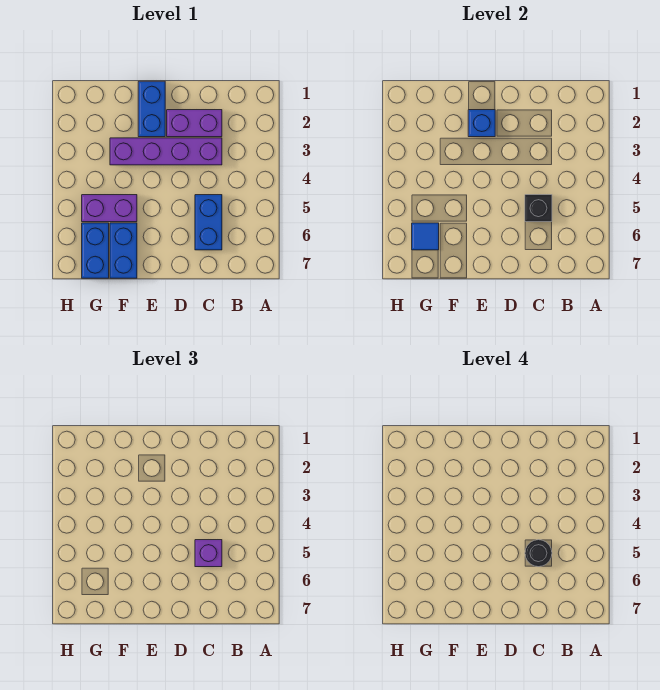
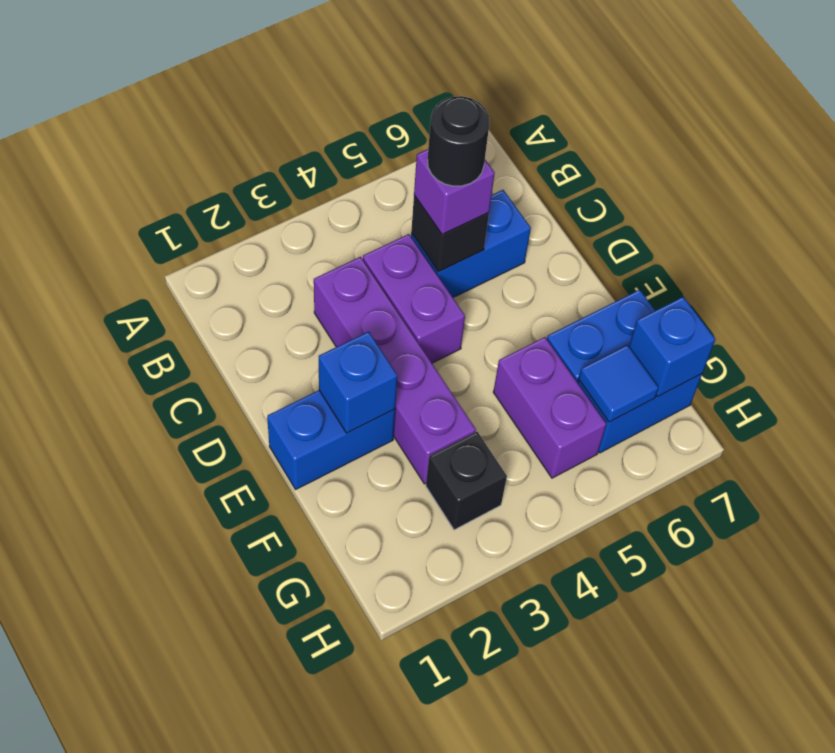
purple 1x2 brick [167,110,222,137] -> purple 1x2 brick moved to [363,234,465,363]
none -> black 1x1 brick [426,432,507,530]
none -> blue 1x1 brick [629,297,715,397]

